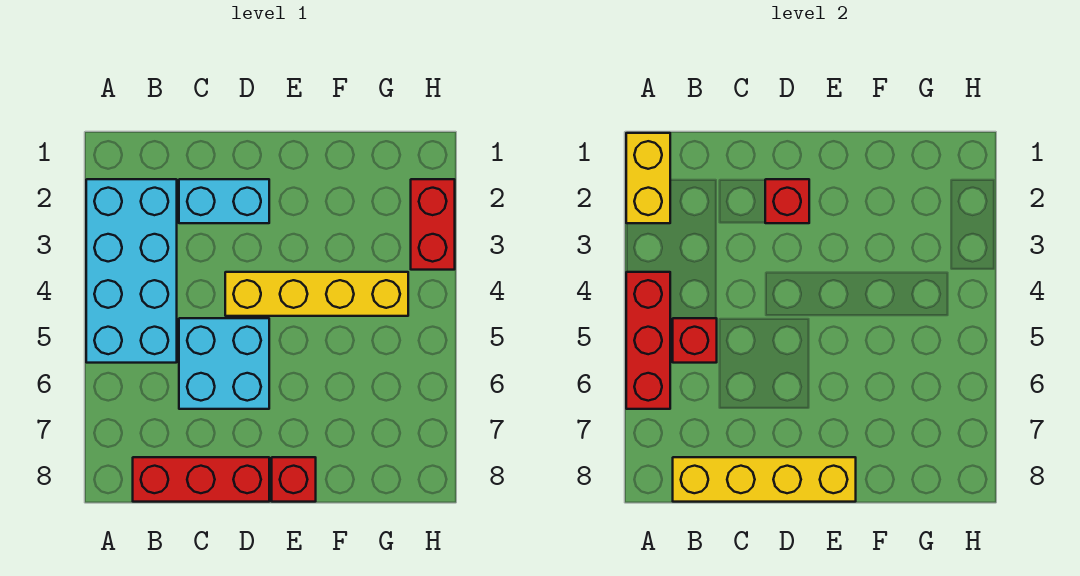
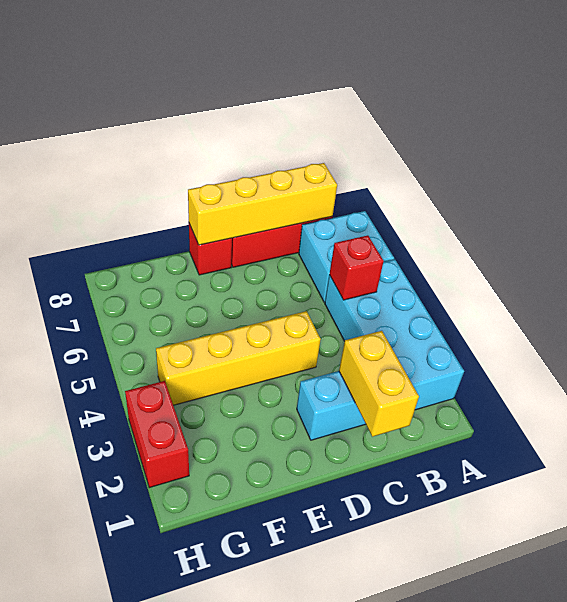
yellow 1x2 brick [626,133,670,223] -> yellow 1x2 brick moved to [339,331,419,437]
red 1x3 brick [626,272,670,409] -> none
cyan 2x2 brick [179,318,269,409] -> cyan 2x2 brick moved to [299,211,394,302]
red 1x1 brick [765,179,809,223] -> none

